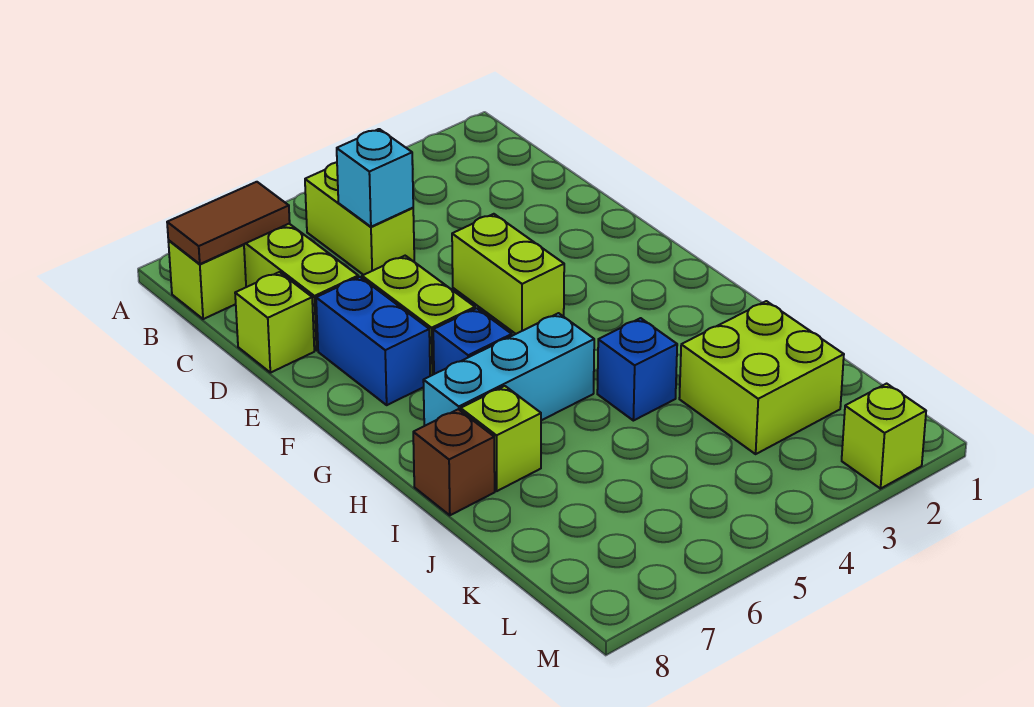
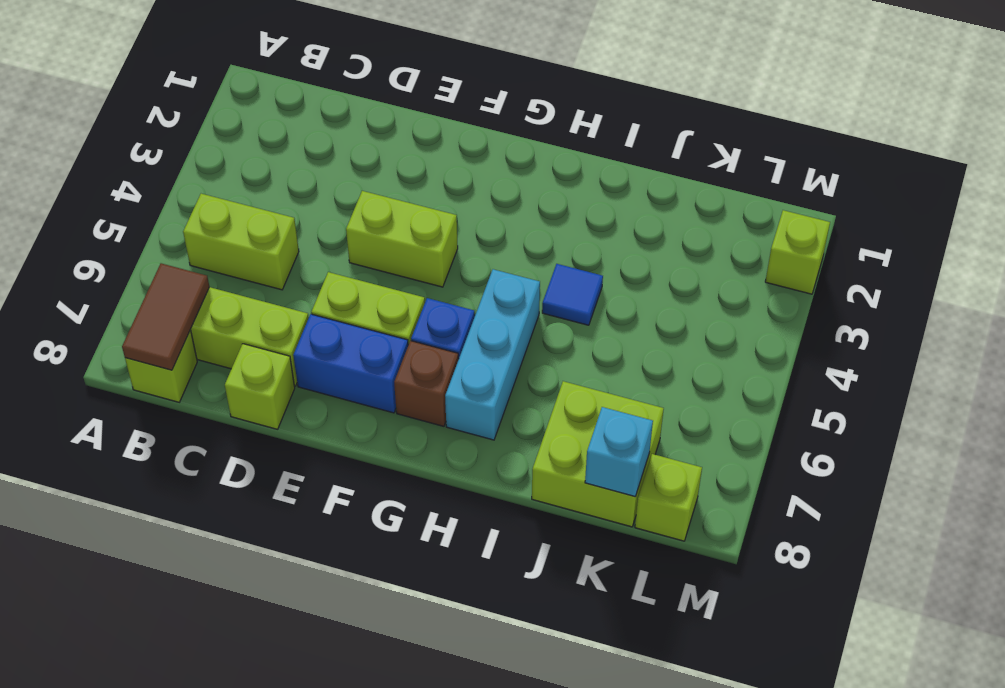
cyan 1x1 brick [337,129,413,227] -> cyan 1x1 brick moved to [585,407,653,497]
blue 1x1 brick [597,318,677,421] -> blue 1x1 tile [542,264,603,325]
lime 1x1 brick [461,386,541,491] -> lime 1x1 brick moved to [635,454,702,541]
brown 1x1 brick [413,409,495,515] -> brown 1x1 brick moved to [394,341,459,426]
lime 2x2 brick [679,301,844,454] -> lime 2x2 brick moved to [532,381,664,527]

